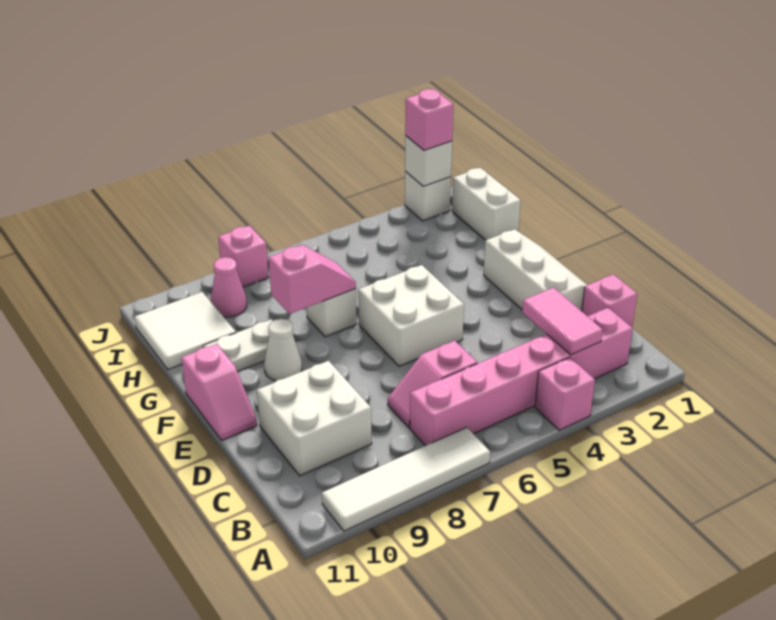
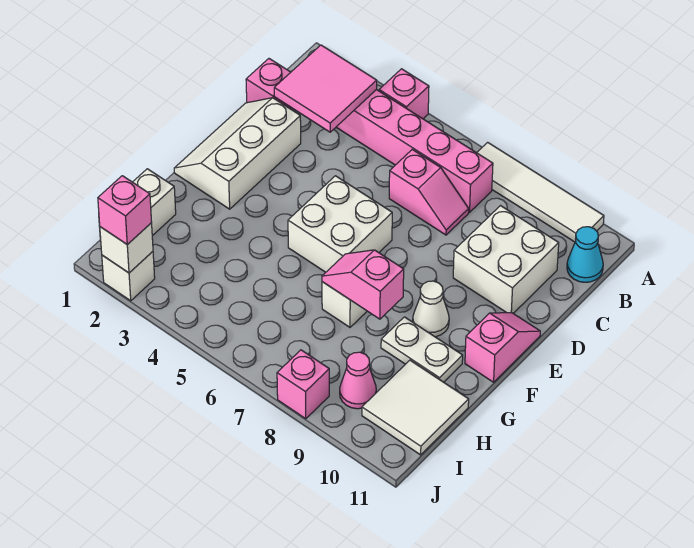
pink 1x2 tile [522,288,603,355] -> pink 2x2 tile [274,45,377,132]
none -> cyan 1x1 cone [567,227,603,282]

